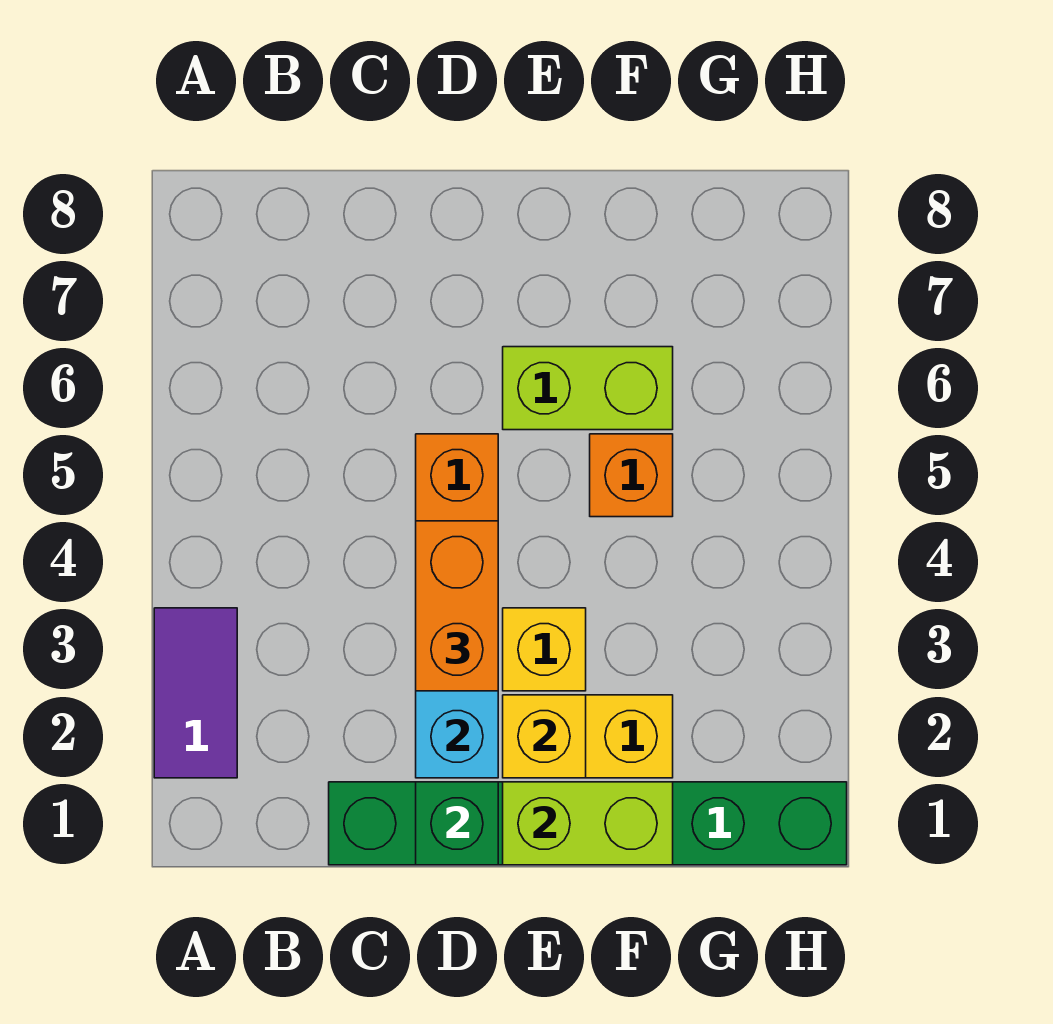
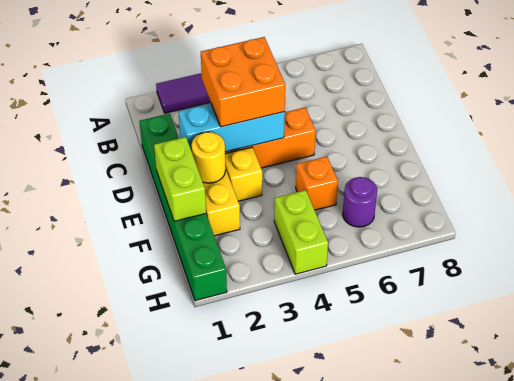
green 1x1 brick [416,782,498,865] -> none
orange 1x2 brick [416,521,498,691] -> orange 2x2 brick [201,37,285,127]
yellow 1x1 brick [503,695,586,778] -> yellow 1x1 round brick [192,132,226,183]
lime 1x2 brick [503,347,673,430] -> lime 1x2 brick moved to [274,190,328,274]
none -> purple 1x1 round brick [343,177,377,227]

